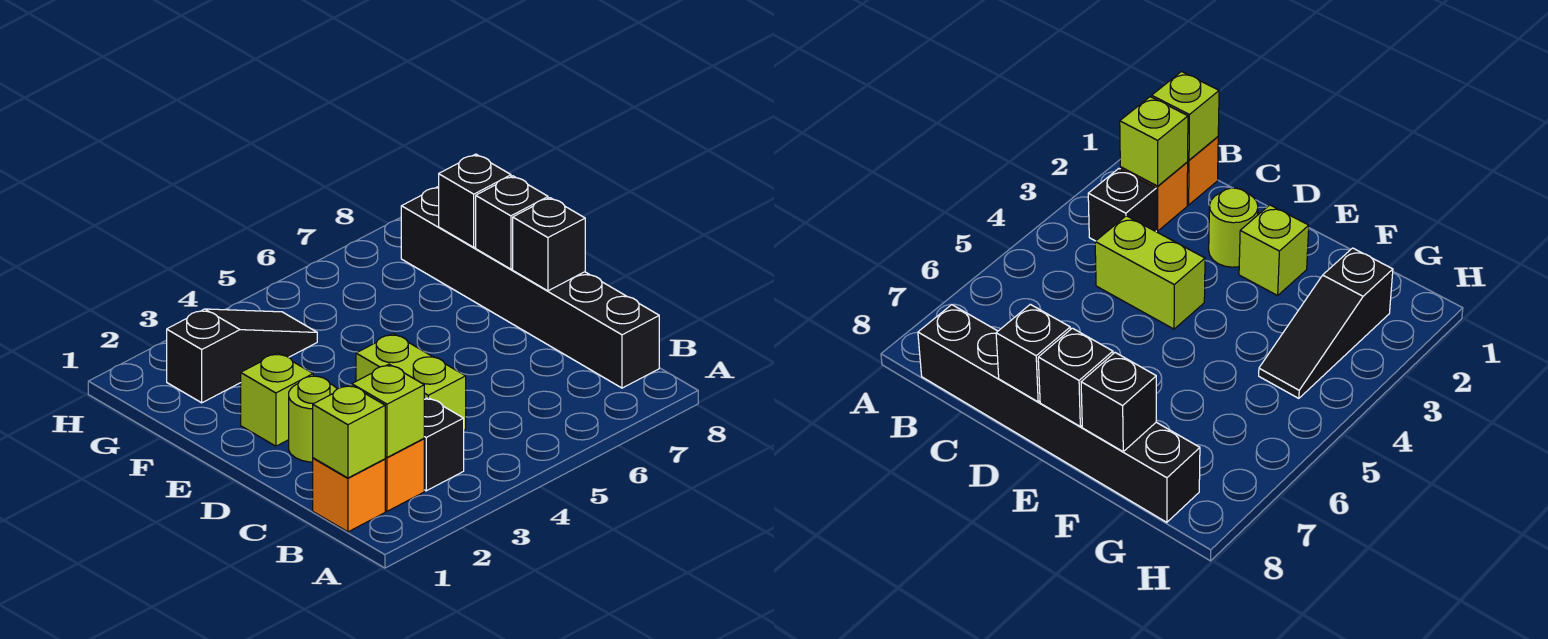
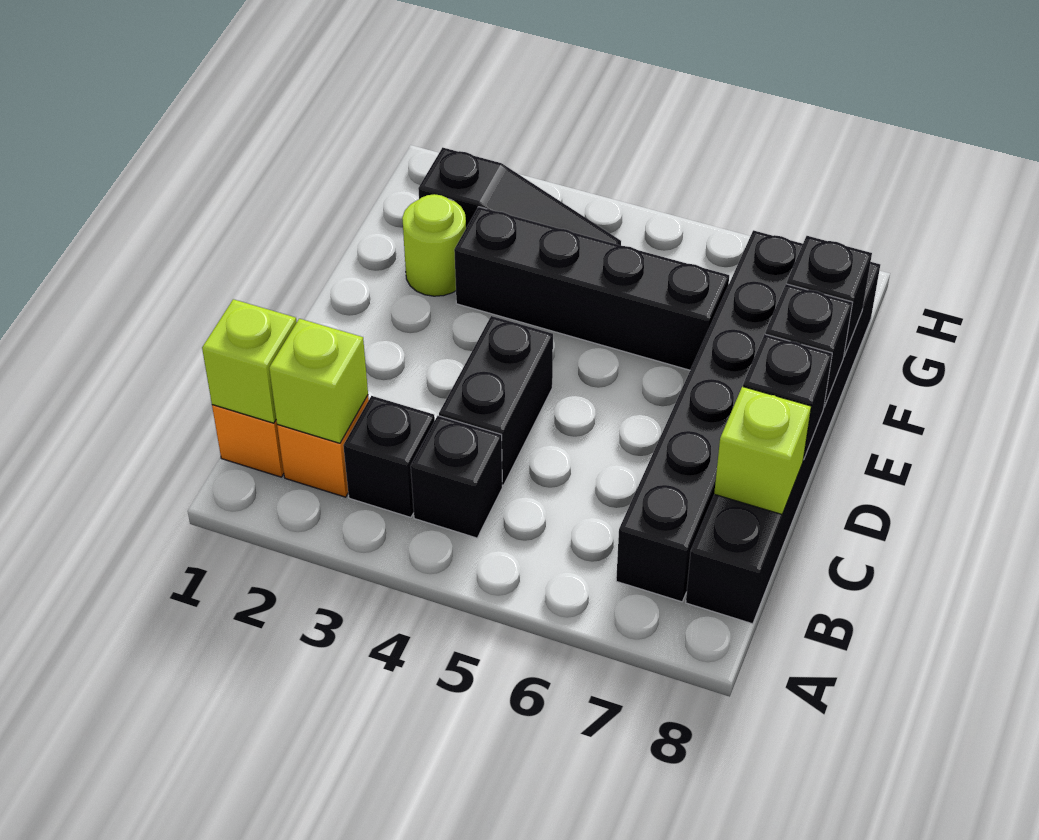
none -> black 1x1 brick [411,416,502,538]
none -> black 1x6 brick [616,230,803,602]
lime 1x2 brick [356,334,466,430] -> black 1x2 brick [439,316,553,485]
lime 1x1 round brick [289,376,337,462] -> lime 1x1 round brick moved to [402,194,466,296]
lime 1x1 brick [241,353,313,446] -> lime 1x1 brick moved to [714,386,811,514]
none -> black 1x4 brick [454,207,729,370]

